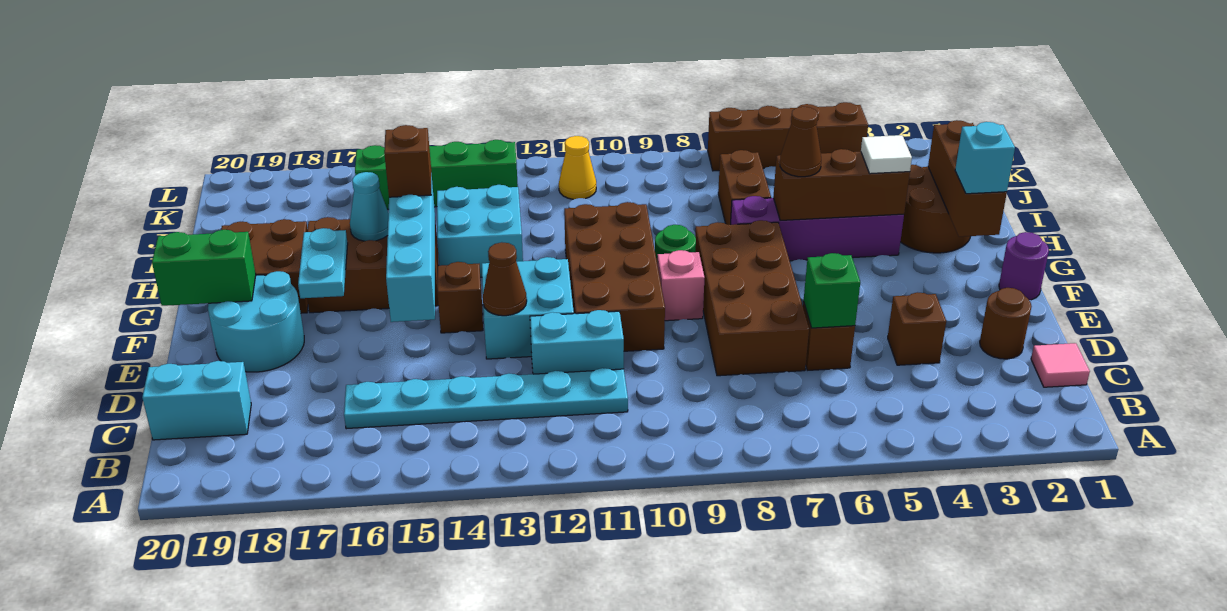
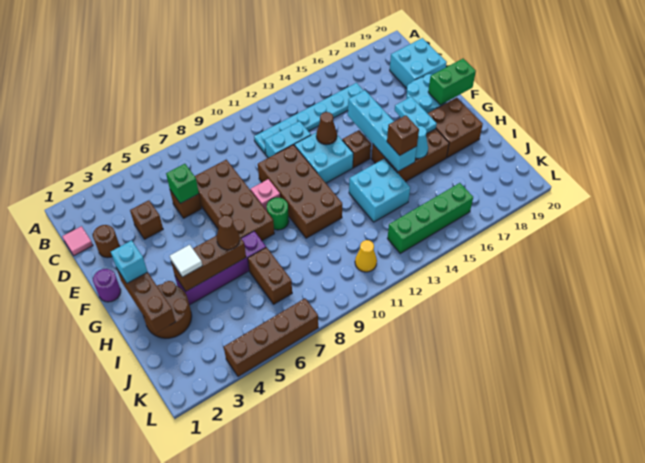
cyan 1x2 brick [142,361,251,440] -> cyan 2x2 brick [390,38,447,88]

